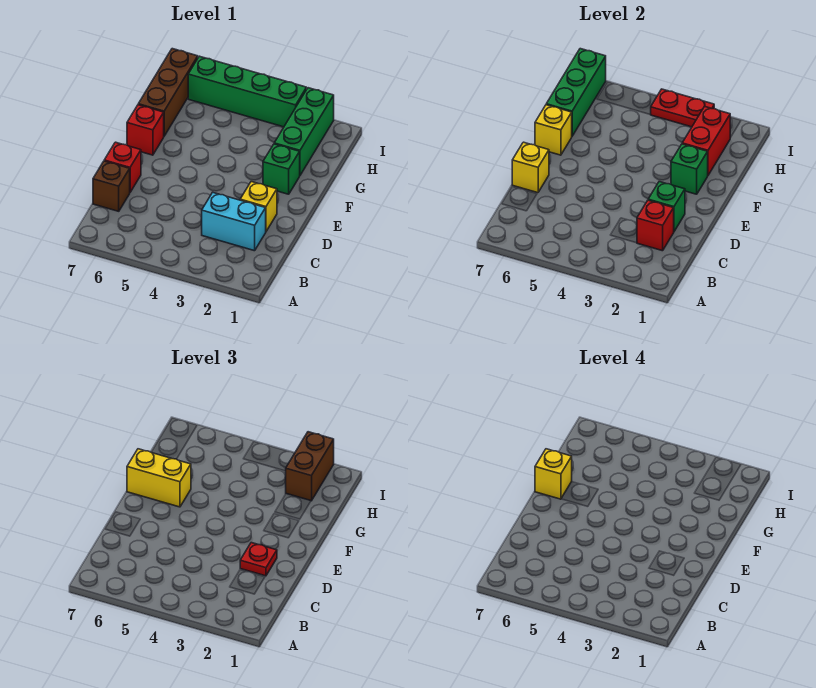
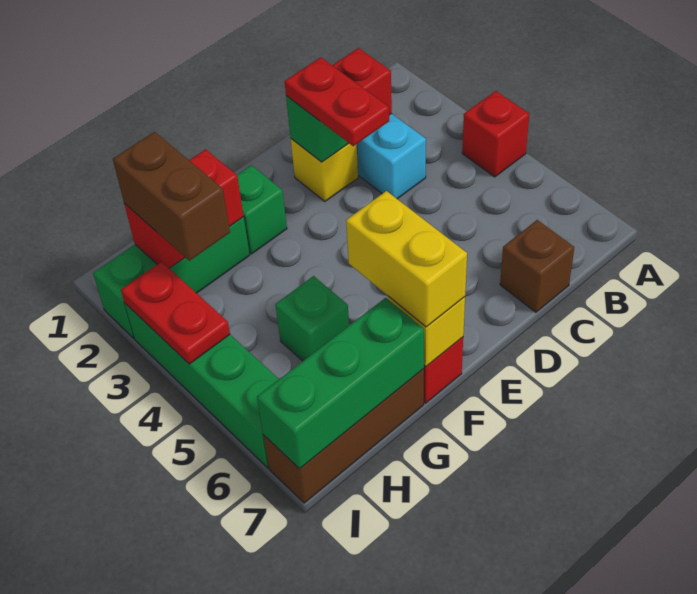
red 1x1 plate [240,543,277,576] -> red 1x2 plate [285,57,389,146]
red 1x1 brick [104,142,141,192] -> red 1x1 brick moved to [462,91,529,177]
yellow 1x1 brick [512,142,549,193] -> none
green 1x1 brick [671,144,708,194] -> green 1x1 brick moved to [275,276,349,361]
yellow 1x1 brick [535,449,572,499] -> none
brown 1x2 brick [286,432,334,501] -> brown 1x2 brick turned to [113,132,230,261]

